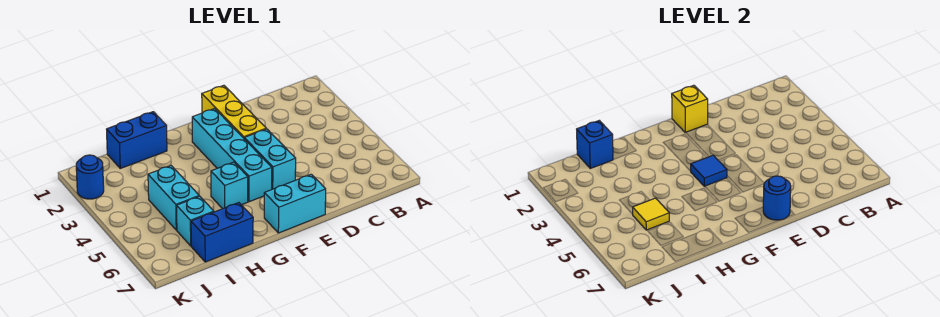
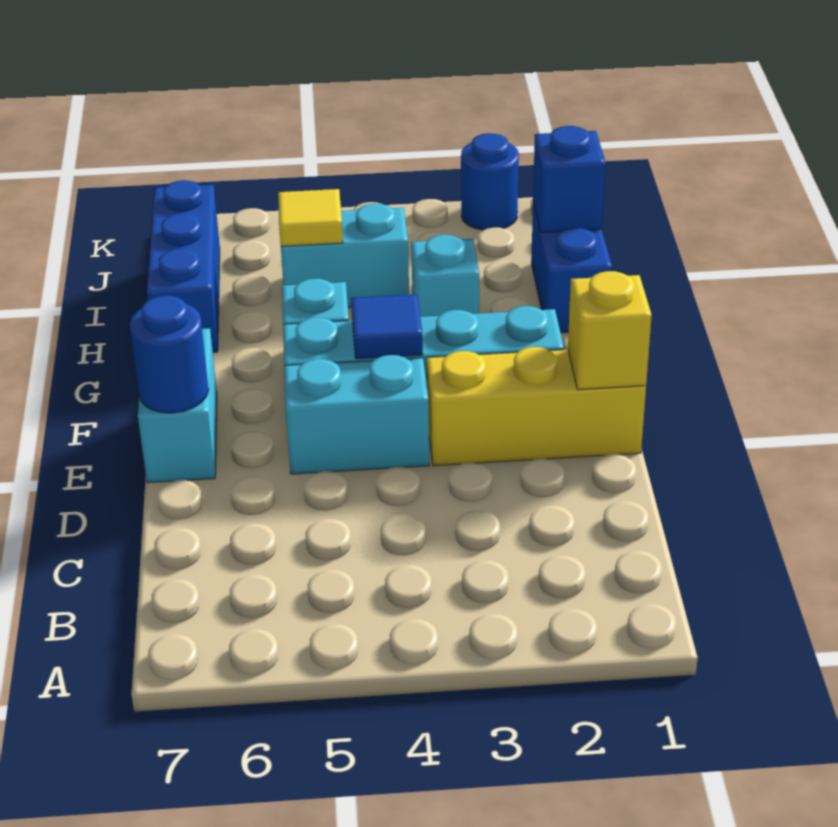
blue 1x2 brick [191,203,253,262] -> blue 1x3 brick [147,180,220,352]
cyan 1x1 brick [177,196,214,246] -> cyan 1x1 brick moved to [411,235,479,317]

